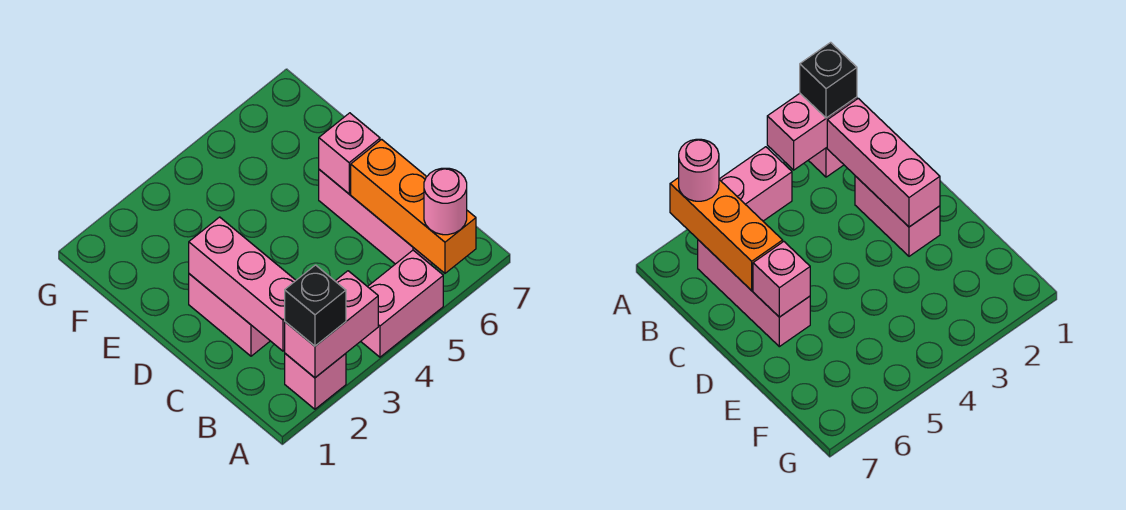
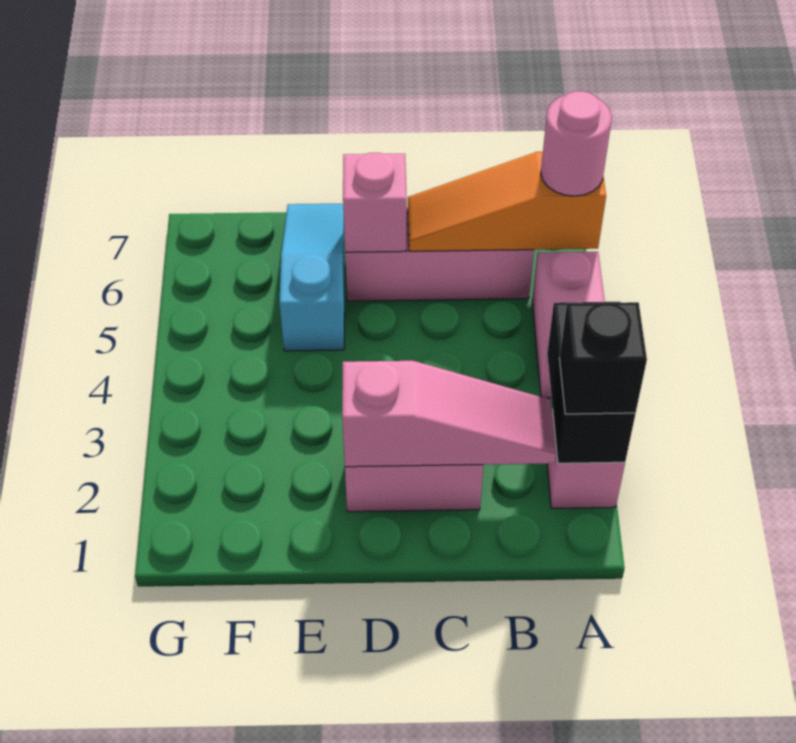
pink 1x2 brick [285,271,378,378] -> black 1x2 brick [547,302,636,463]
orange 1x3 brick [351,139,476,273] -> orange 1x3 slope [408,152,606,251]
pink 1x3 brick [189,217,296,351] -> pink 1x3 slope [342,361,556,467]
none -> cyan 1x3 slope [279,204,344,351]

